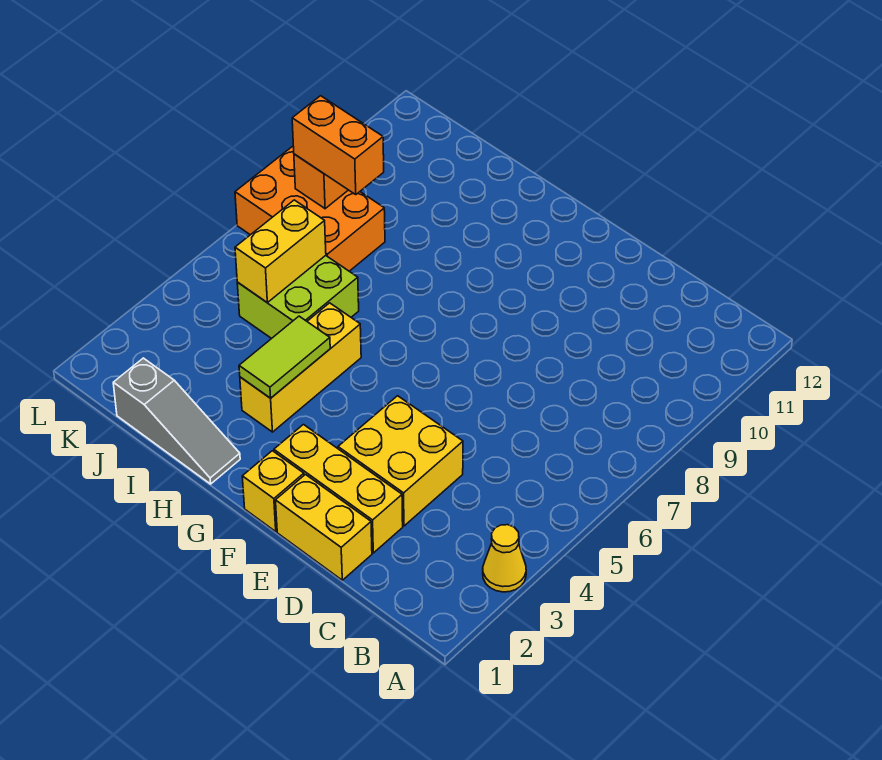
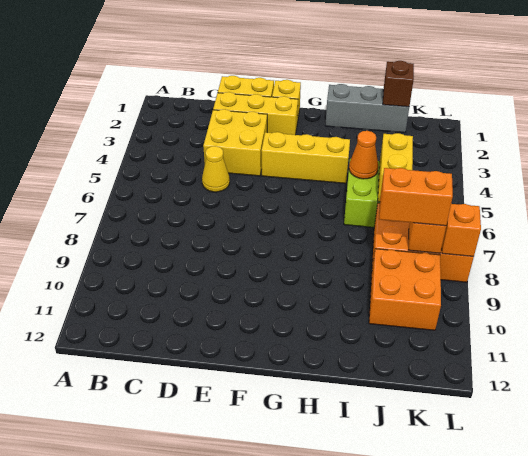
yellow 1x1 cone [483,525,526,592] -> yellow 1x1 cone moved to [202,146,230,192]
grey 1x3 slope [113,358,240,484] -> grey 1x3 brick [325,84,409,133]
yellow 1x3 brick [240,303,361,432] -> yellow 1x3 brick turned to [261,132,350,183]
lime 1x2 tile [239,316,330,398] -> none
none -> orange 1x1 cone [349,131,378,179]
none -> brown 1x1 brick [383,61,414,107]
none -> orange 2x2 brick [369,249,441,330]
none -> orange 1x1 brick [442,204,481,257]

